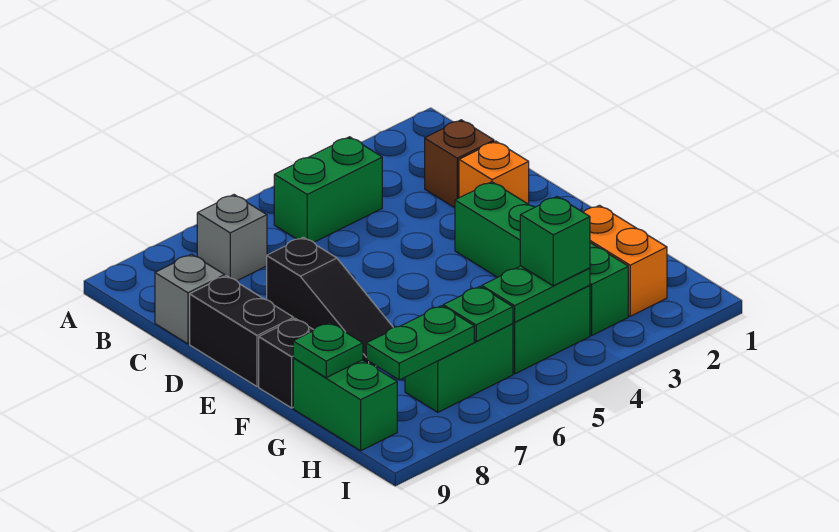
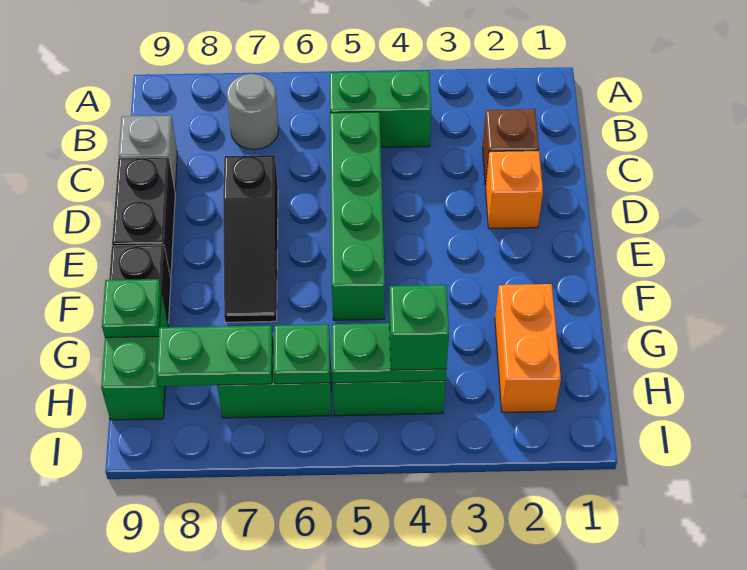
grey 1x1 brick [197,195,267,281] -> grey 1x1 round brick [227,74,279,150]
green 1x4 brick [455,182,628,335] -> green 1x4 brick moved to [330,112,385,320]

